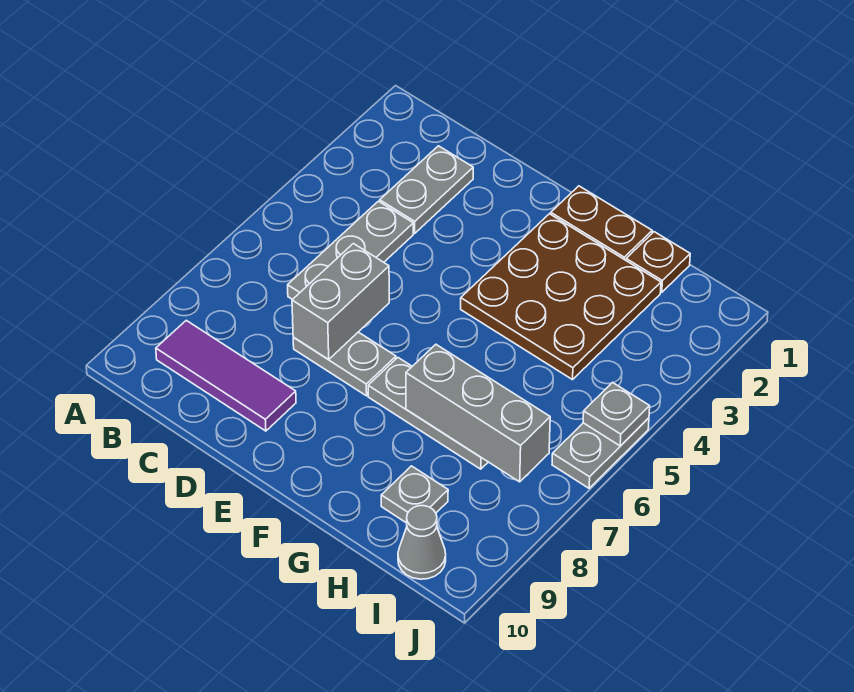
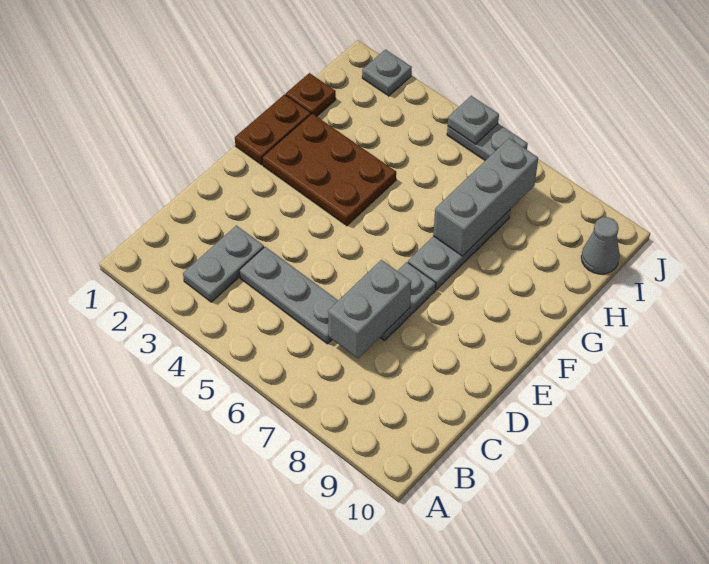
purple 1x3 tile [156,320,296,431] -> none
grey 1x2 plate [380,146,473,233] -> grey 1x2 plate turned to [183,226,264,302]
grey 1x2 brick [292,244,389,360] -> grey 1x2 brick turned to [328,260,411,358]
brown 3x3 plate [461,214,661,380] -> brown 2x3 plate [262,114,396,226]
grey 1x1 plate [381,466,448,523] -> grey 1x1 plate moved to [362,49,412,96]

